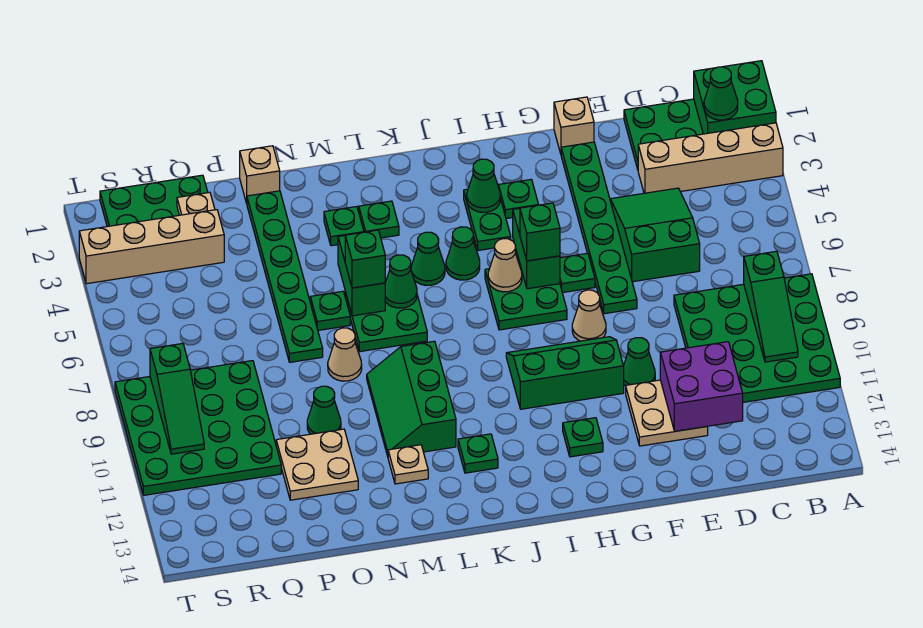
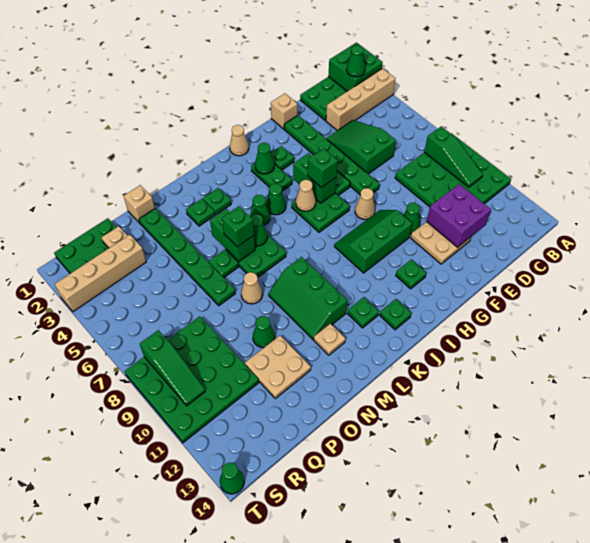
none -> tan 1x1 cone [230,125,249,156]
none -> green 1x1 plate [380,299,411,330]
none -> green 1x1 cone [220,463,244,494]

